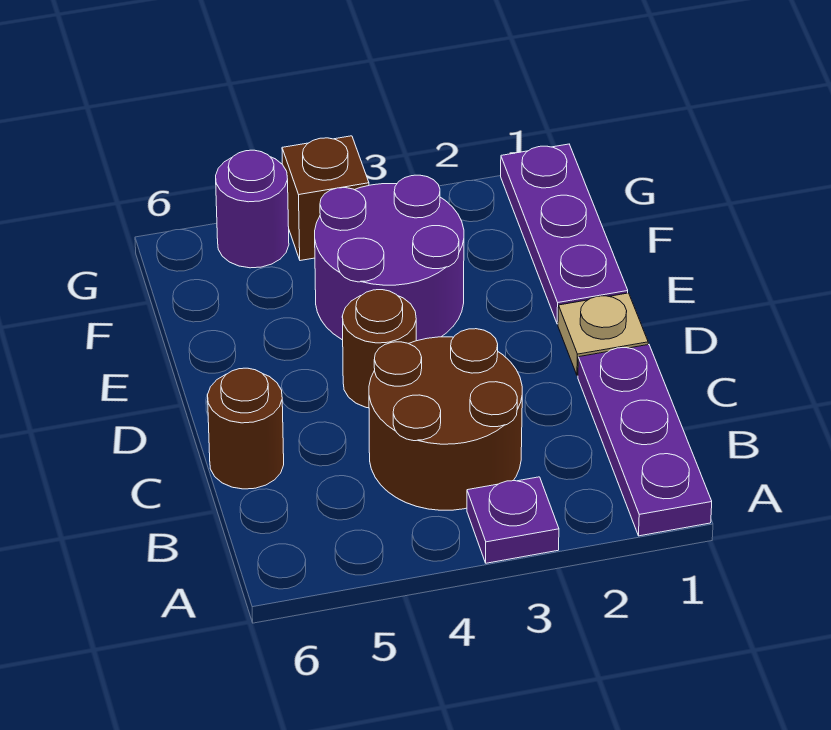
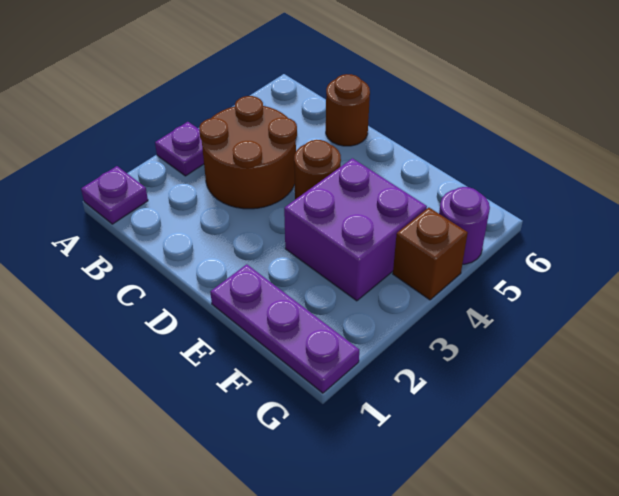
purple 1x3 plate [578,345,712,536] -> purple 1x1 plate [81,166,148,224]
tan 1x1 plate [558,293,648,376] -> none
purple 2x2 round brick [315,175,464,341] -> purple 2x2 brick [284,158,427,301]

